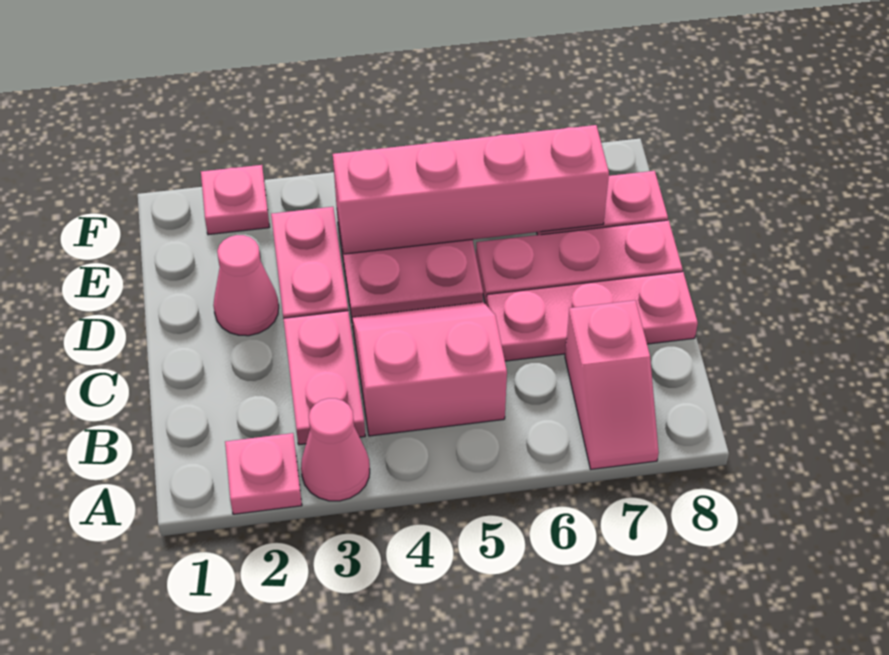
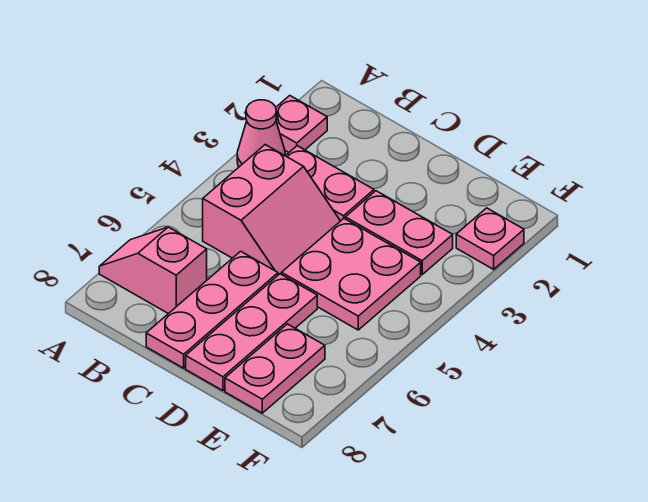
pink 1x1 cone [213,235,279,336] -> none
pink 1x4 brick [333,125,609,254] -> none

